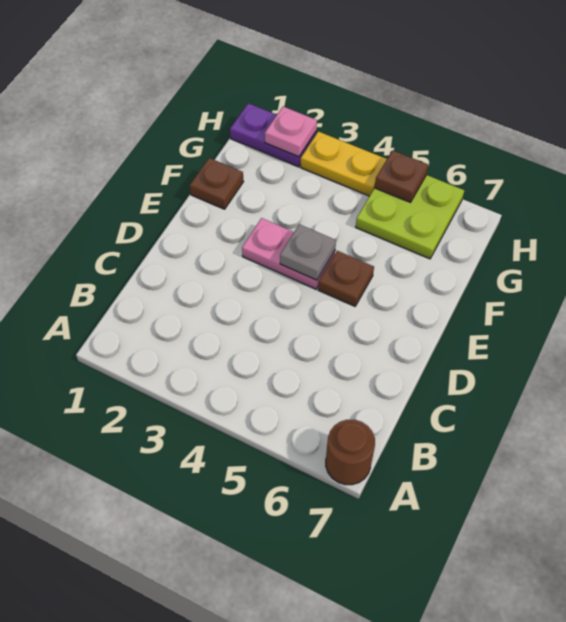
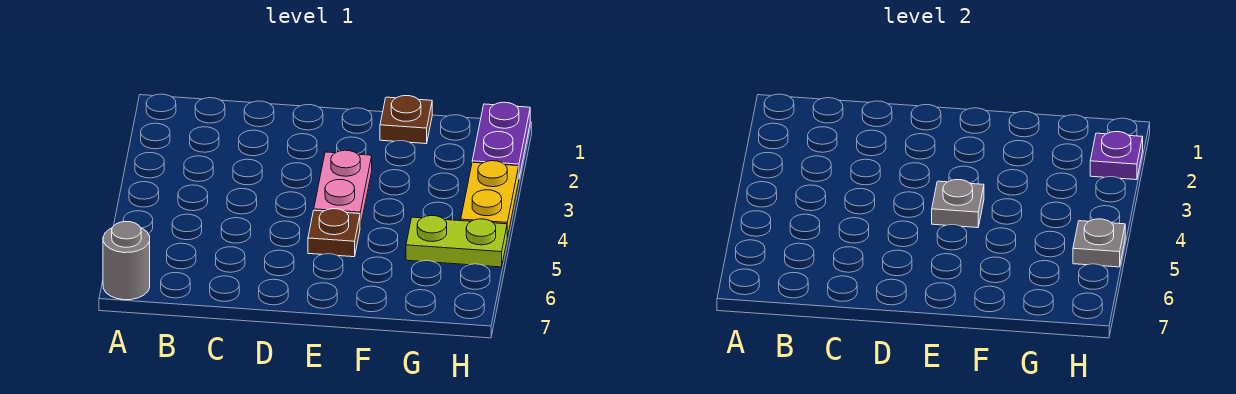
brown 1x1 round brick [326,420,375,485] -> grey 1x1 round brick [103,221,150,300]
lime 2x2 plate [356,175,464,259] -> lime 1x2 plate [406,216,507,267]
pink 1x1 plate [265,107,317,157] -> purple 1x1 plate [1090,132,1143,180]
brown 1x1 plate [375,150,428,202] -> grey 1x1 plate [1073,219,1125,267]

